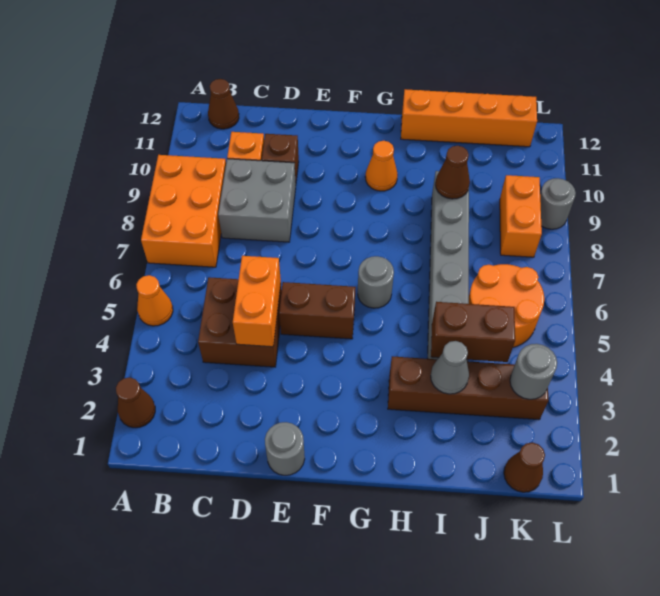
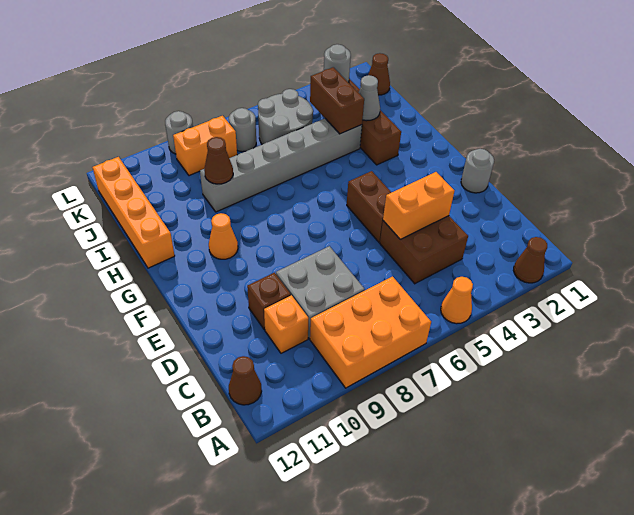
grey 1x1 round brick [358,256,394,308] -> grey 1x1 round brick moved to [229,108,256,152]
orange 2x2 round brick [469,264,544,347] -> grey 2x2 round brick [258,89,313,144]

